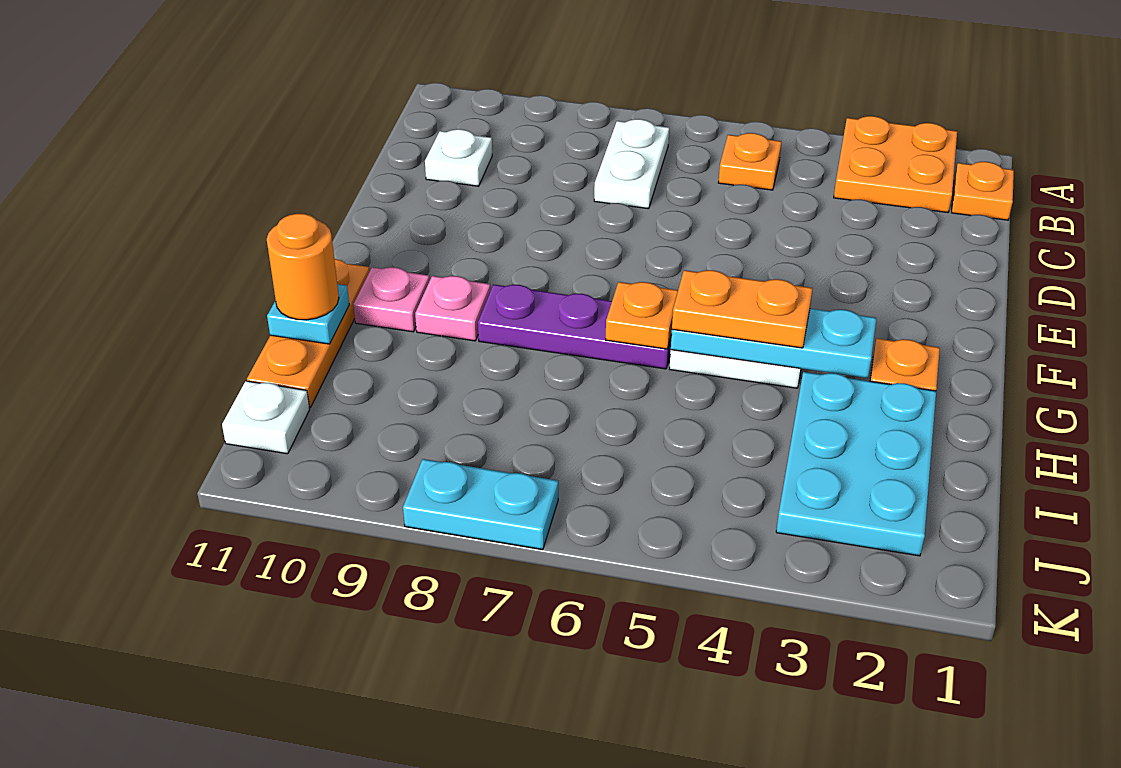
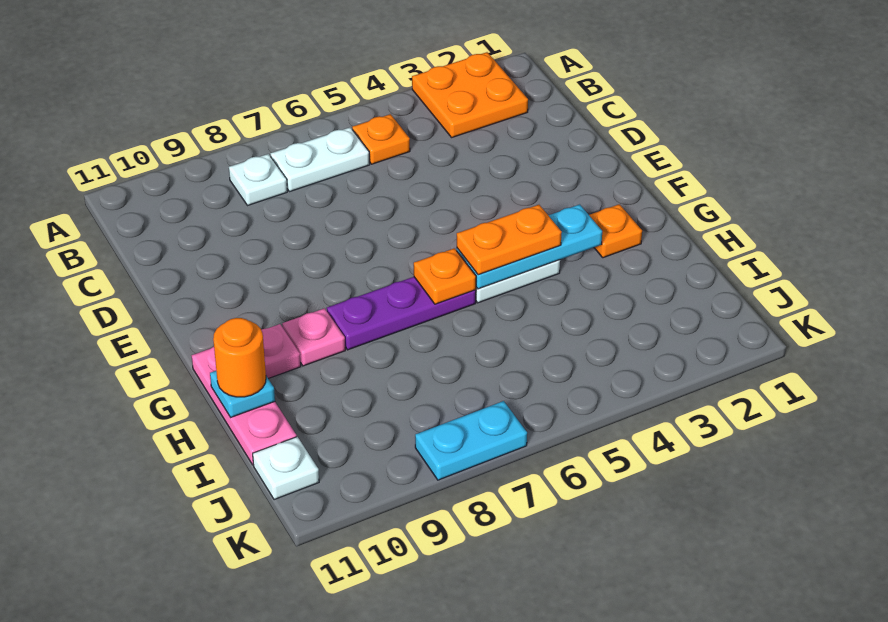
orange 1x1 plate [952,162,1014,220] -> none
white 1x2 plate [594,119,669,209] -> white 1x2 plate turned to [271,127,370,192]
white 1x1 plate [425,129,492,186] -> white 1x1 plate moved to [229,154,287,206]
orange 1x3 plate [247,259,369,408] -> pink 1x3 plate [192,347,297,465]
cyan 2x3 plate [776,372,936,556] -> none

